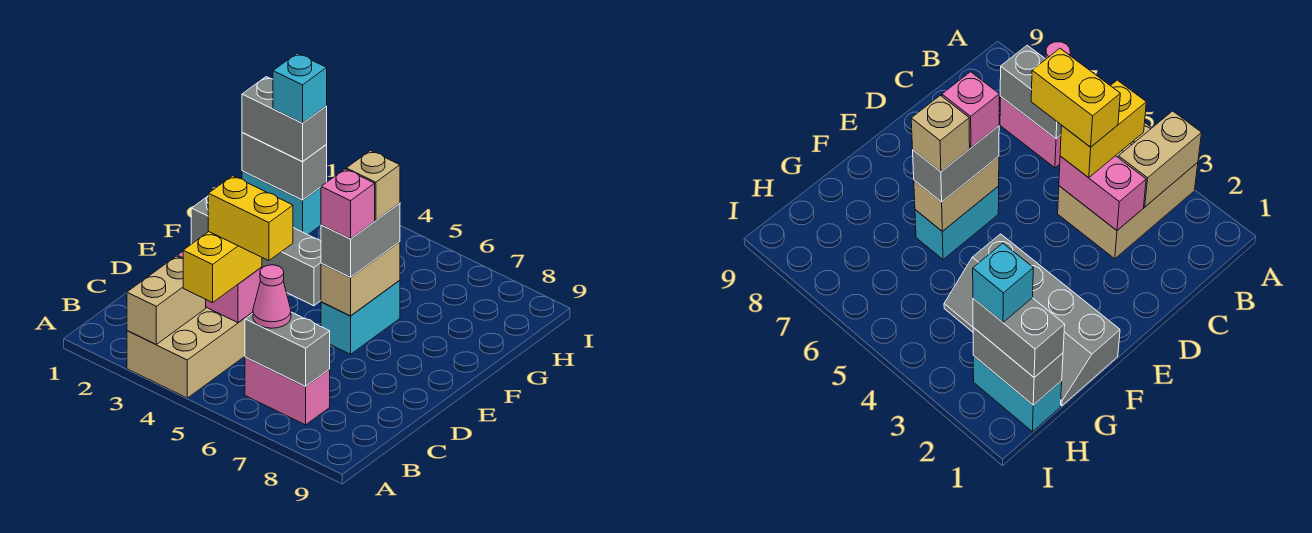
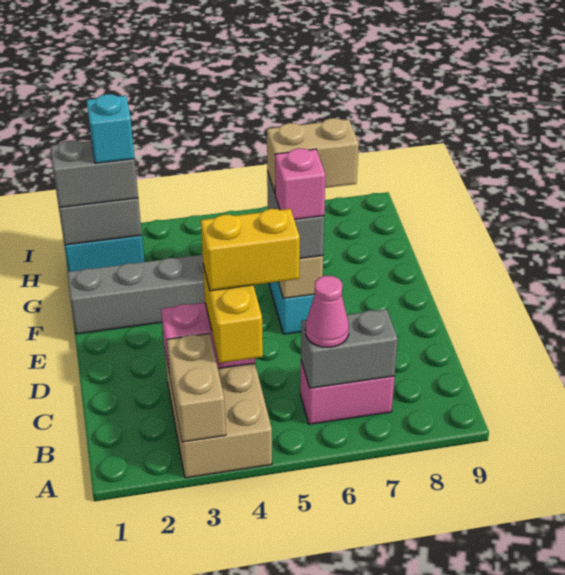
tan 1x1 brick [346,151,400,220] -> tan 1x2 brick [267,118,359,193]

